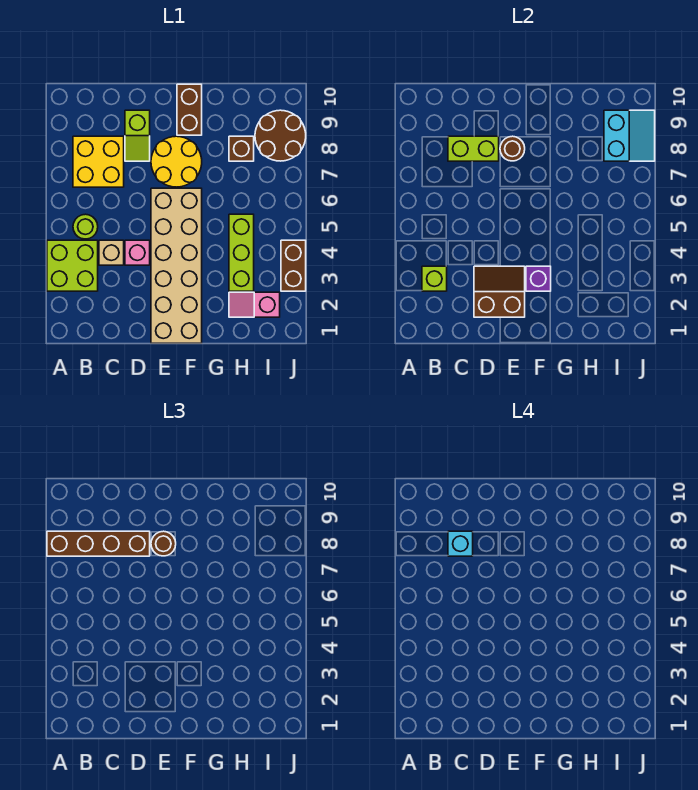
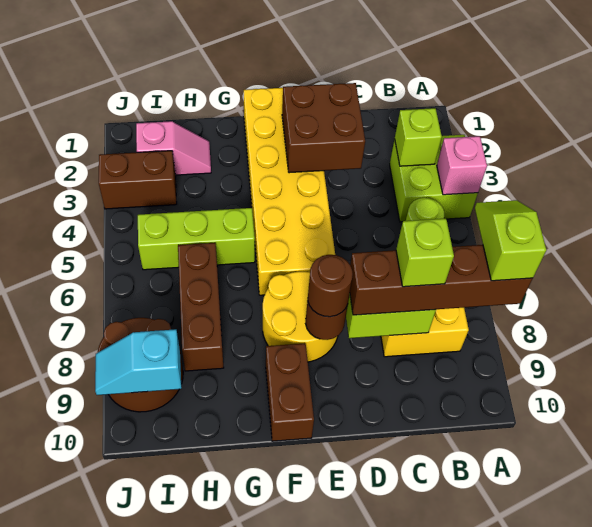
tan 1x1 brick [99,240,124,265] -> none
cyan 1x1 brick [448,531,473,556] -> lime 1x1 brick [396,219,454,287]
brown 2x2 slope [474,266,525,317] -> brown 2x2 brick [282,83,365,173]
pink 1x1 brick [125,240,150,265] -> pink 1x1 brick moved to [437,136,487,195]
lime 1x2 slope [125,110,150,161] -> lime 1x2 slope moved to [475,200,546,281]
tan 2x6 brick [151,188,202,343] -> yellow 2x6 brick [244,88,335,295]
purple 1x1 brick [526,266,551,291] -> none
lime 1x3 brick [229,214,254,291] -> lime 1x3 brick turned to [138,208,255,270]
brown 1x1 brick [229,136,254,161] -> brown 1x3 brick [178,243,224,371]
cyan 2x2 slope [604,110,655,161] -> cyan 1x2 slope [95,329,181,395]
brown 1x2 brick [281,240,306,291] -> brown 1x2 brick turned to [99,151,177,209]

